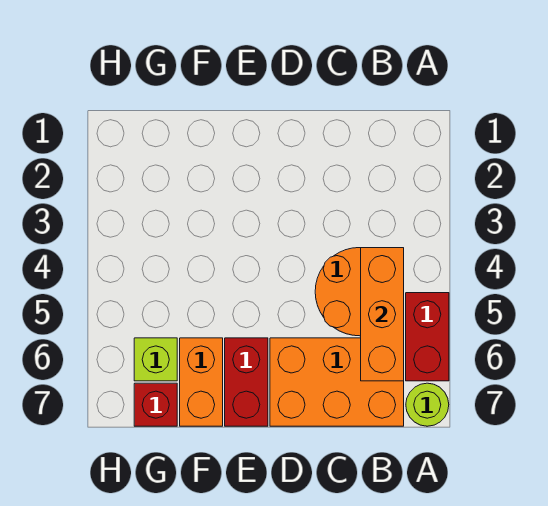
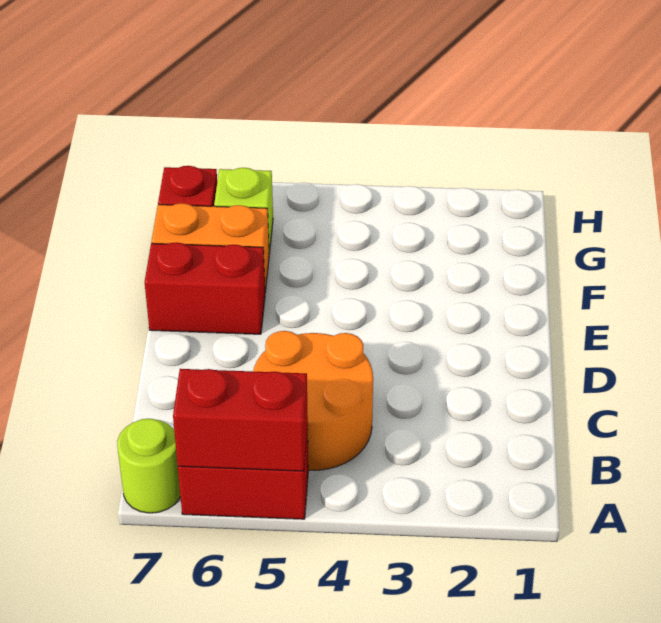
none -> red 1x2 brick [173,369,308,471]
orange 1x3 brick [361,248,404,381] -> none
orange 2x3 brick [270,338,404,426] -> none

